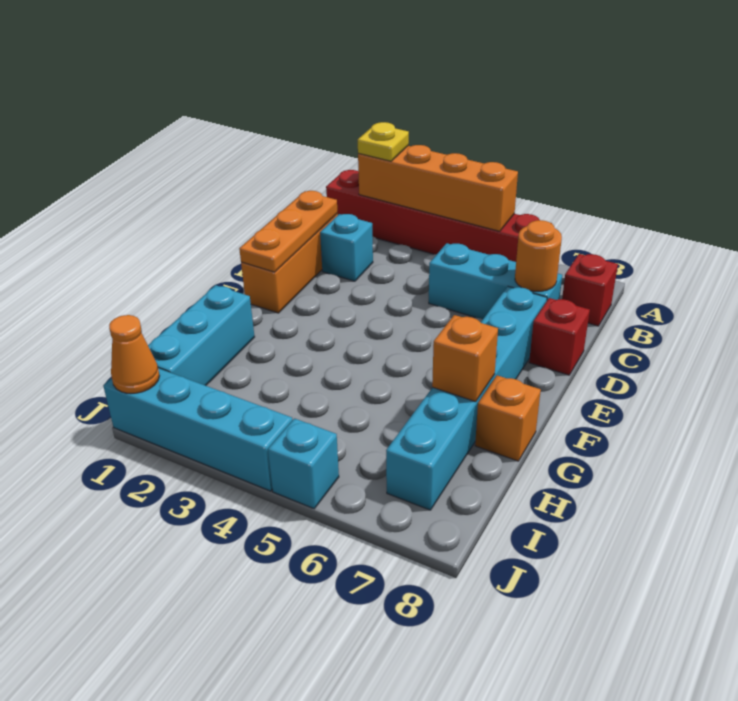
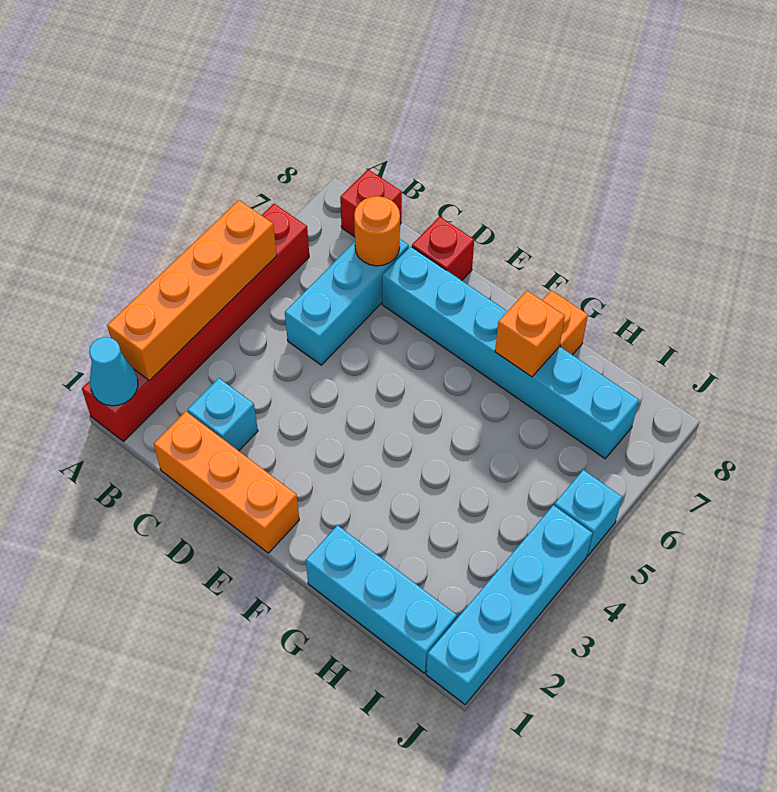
none -> cyan 1x1 cone [89,337,138,406]
yellow 1x1 plate [358,122,409,161] -> none
orange 1x3 plate [239,191,338,272] -> none
orange 1x1 cone [109,315,160,393] -> none

